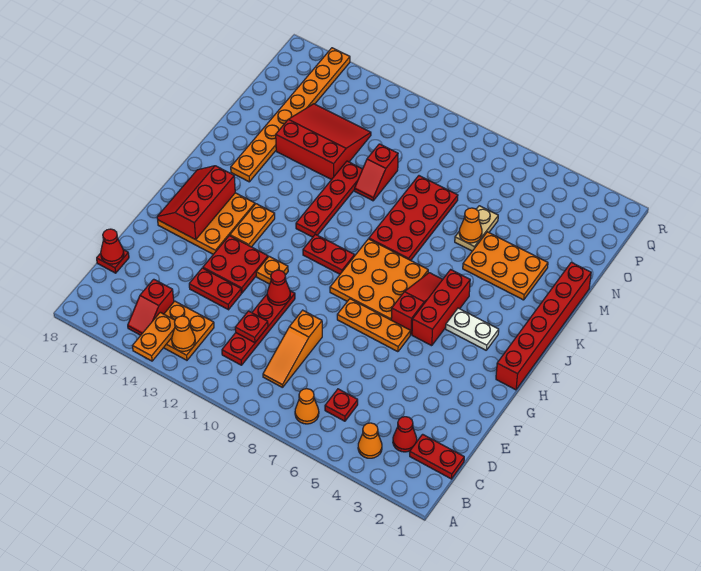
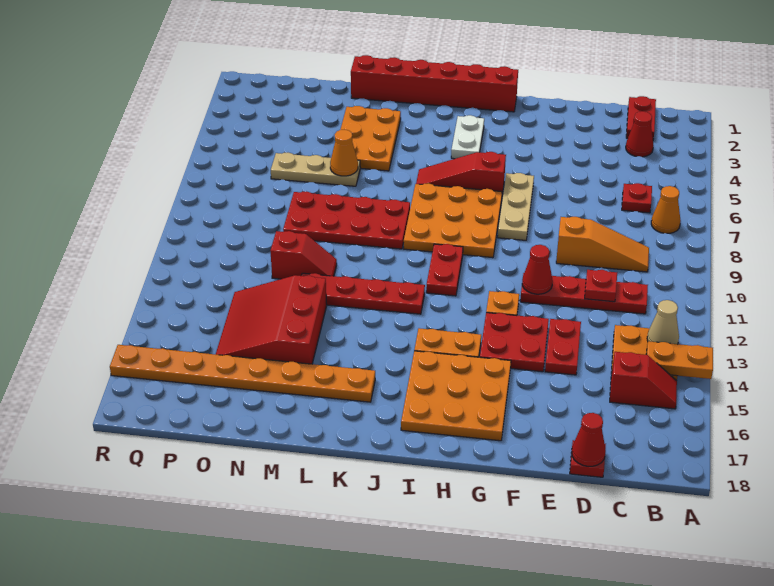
orange 1x1 cone [358,423,382,458] -> none
orange 1x1 cone [172,316,195,351] -> tan 1x1 cone [647,300,679,344]
orange 1x3 plate [337,299,411,352] -> tan 1x3 plate [498,173,534,240]
red 2x3 slope [157,166,235,240] -> none
red 1x3 brick [412,270,470,346] -> none
tan 1x2 plate [455,206,498,251] -> tan 1x3 plate [271,153,360,186]

